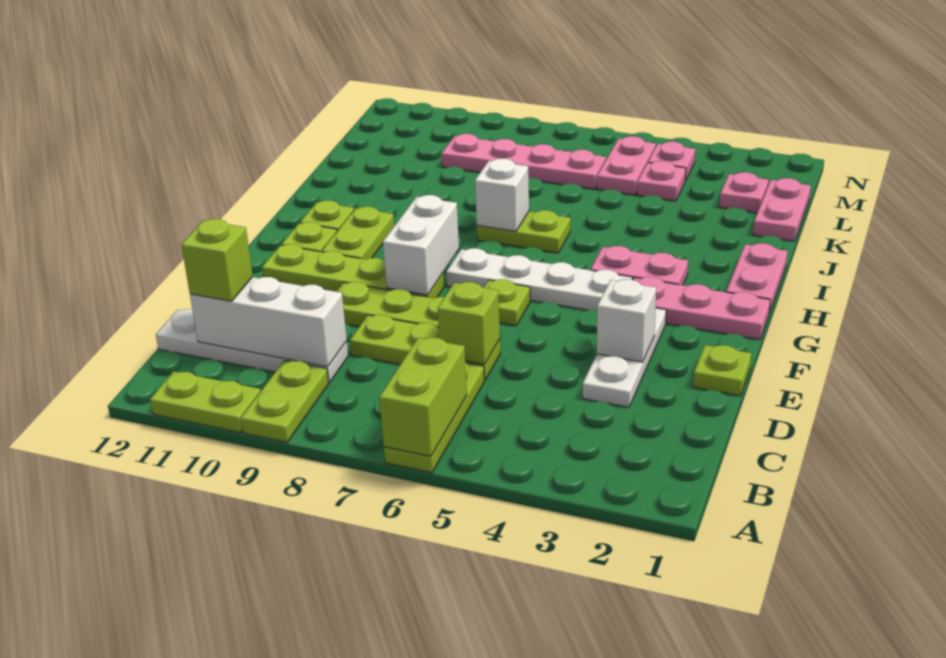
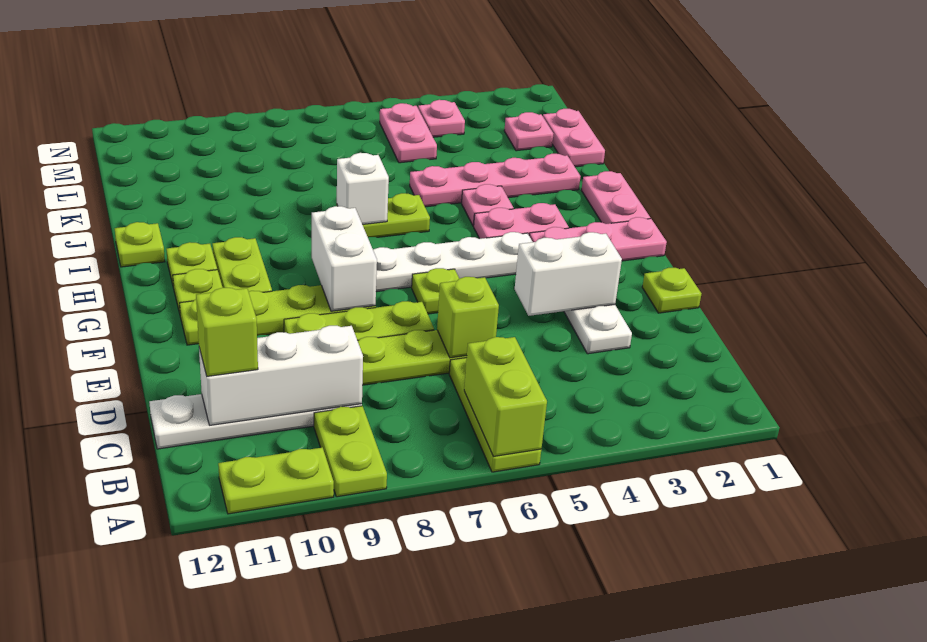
white 1x1 brick [597,279,656,362] -> white 1x2 brick [515,232,622,316]
none -> lime 1x1 plate [115,222,165,267]
pink 1x1 plate [637,161,686,201] -> pink 1x1 plate moved to [462,184,514,226]
pink 1x4 plate [442,134,606,189] -> pink 1x4 plate moved to [410,154,581,207]

